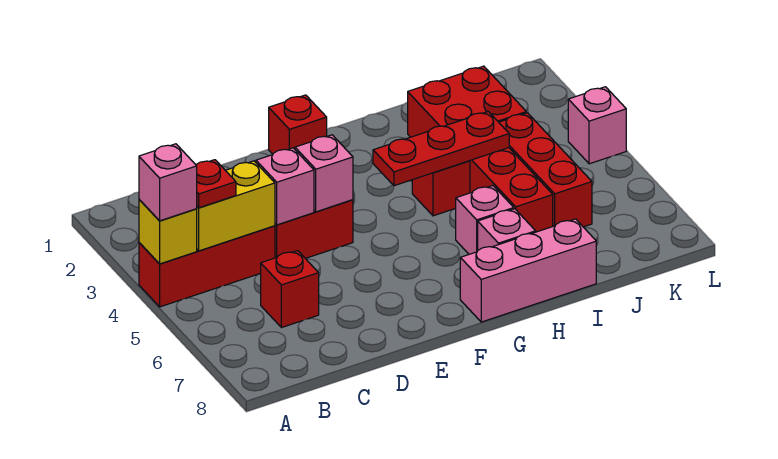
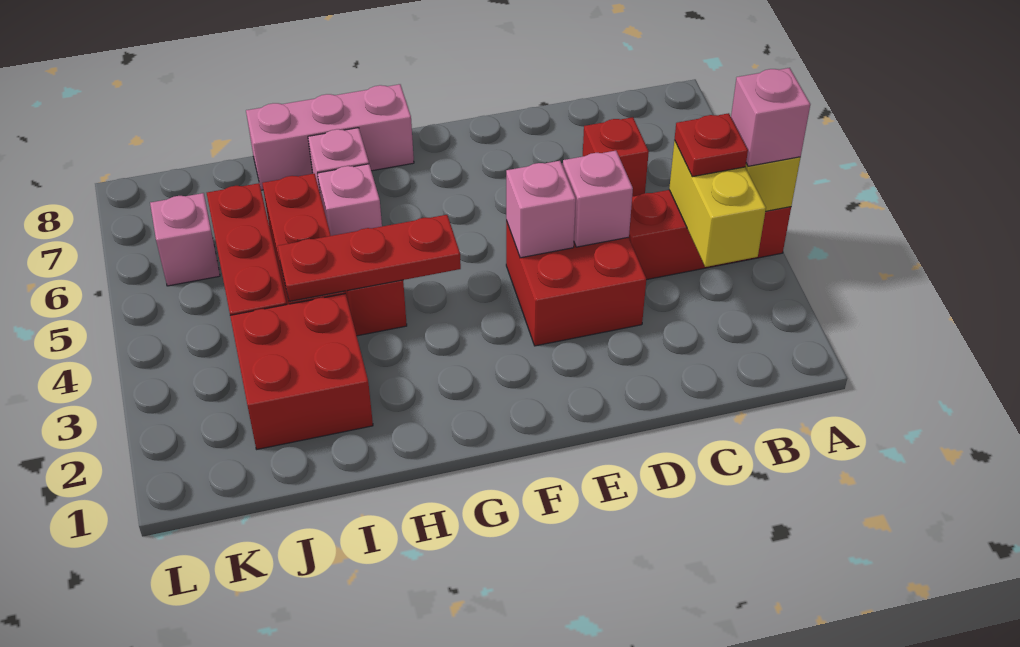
yellow 1x2 brick [197,161,275,251] -> yellow 1x2 brick turned to [669,140,766,267]
red 1x1 brick [269,95,327,154] -> none
pink 1x1 brick [568,87,626,164] -> pink 1x1 brick moved to [150,193,220,286]

